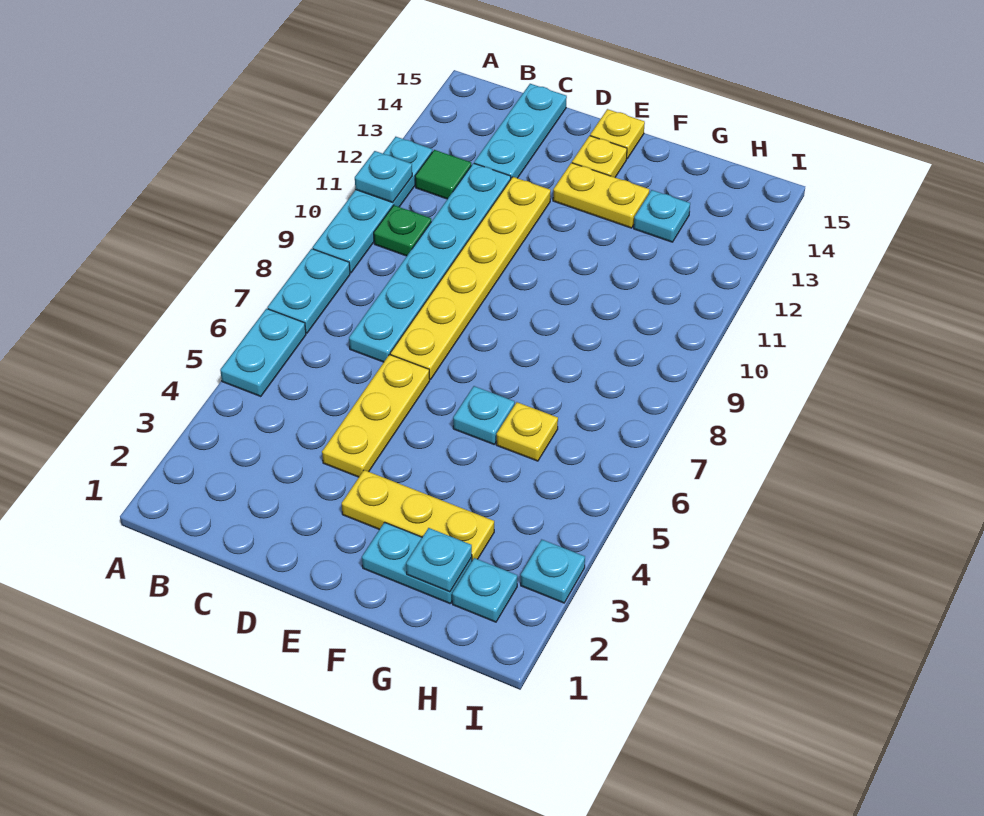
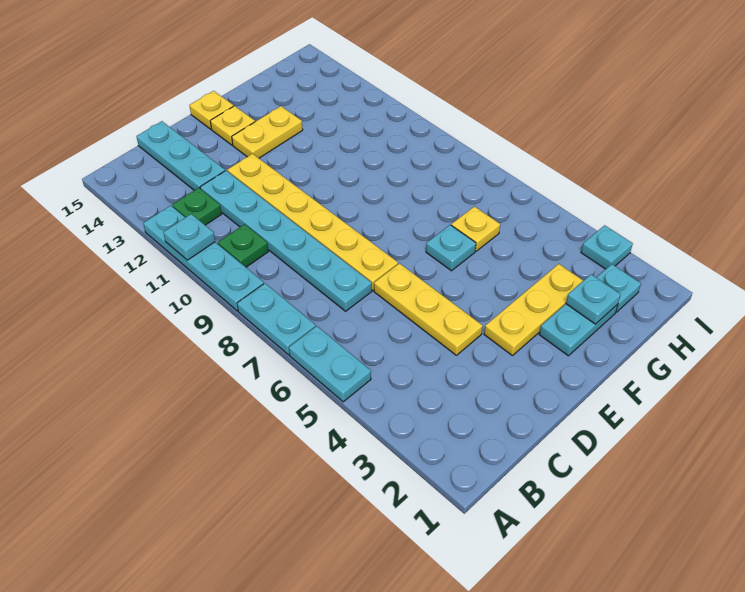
green 1x1 tile [415,150,471,199] -> green 1x1 plate [172,188,222,225]
cyan 1x1 plate [634,190,690,242] -> none

